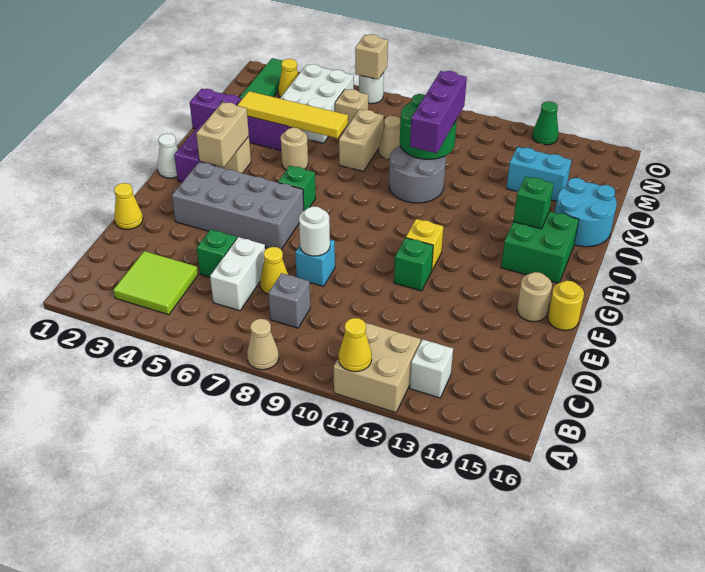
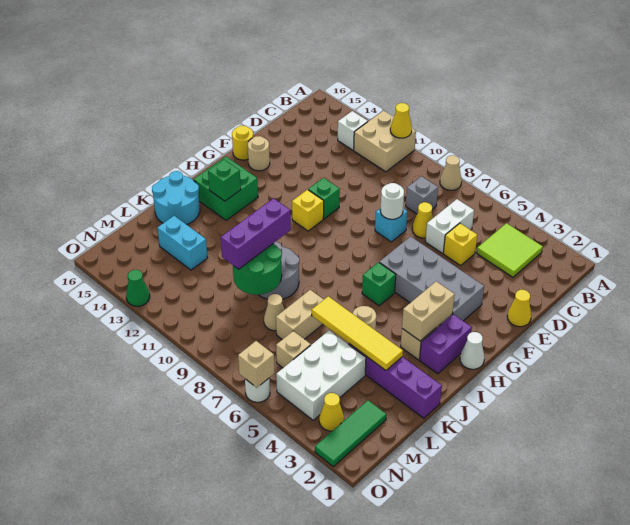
green 1x1 brick [197,229,237,277] -> yellow 1x1 brick [443,223,477,265]

